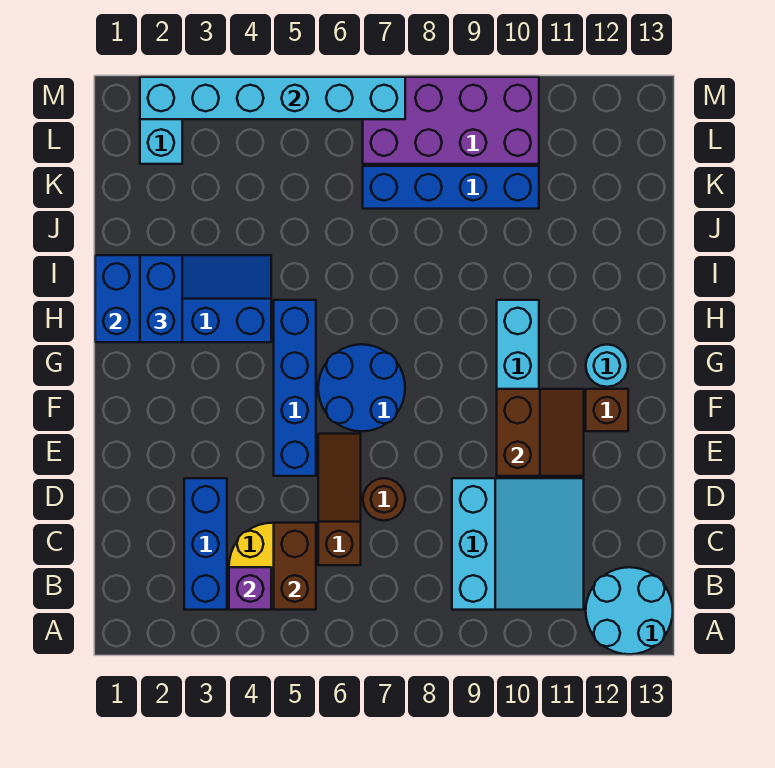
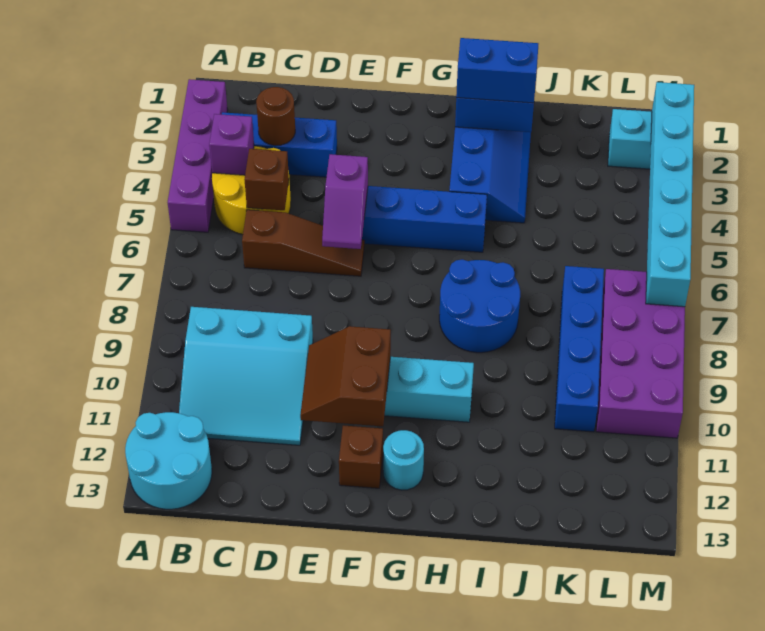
none -> purple 1x4 brick [168,79,228,232]
brown 1x2 brick [274,523,316,610] -> brown 1x1 brick [244,149,289,210]
brown 1x1 round brick [363,478,405,521] -> brown 1x1 round brick moved to [256,87,295,146]
none -> purple 1x2 slope [322,154,368,249]
brown 2x2 slope [497,389,584,476] -> brown 2x2 slope turned to [300,326,391,426]
blue 2x2 round brick [318,344,405,431] -> blue 2x2 round brick moved to [439,259,520,353]

